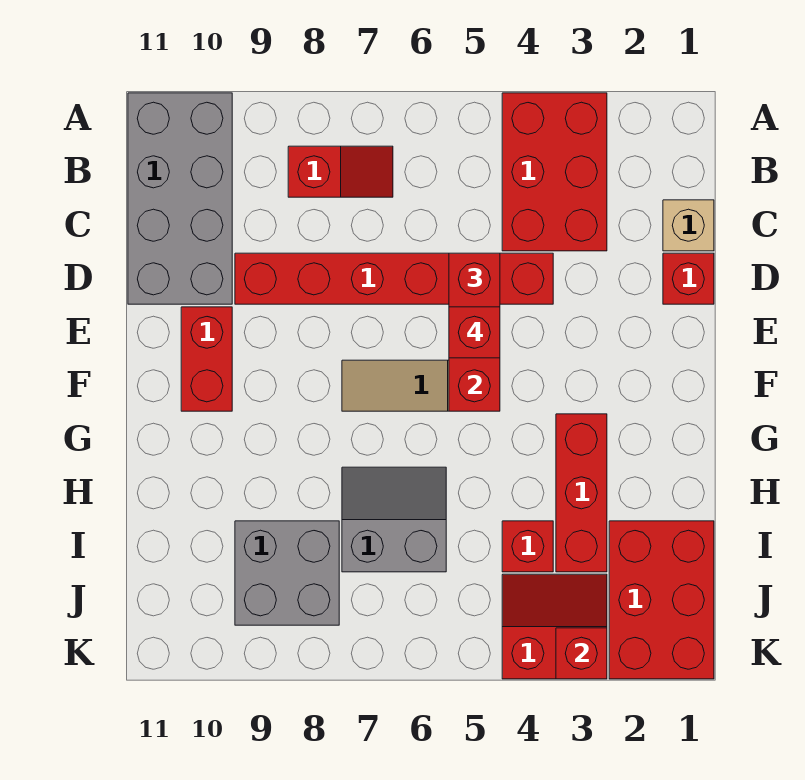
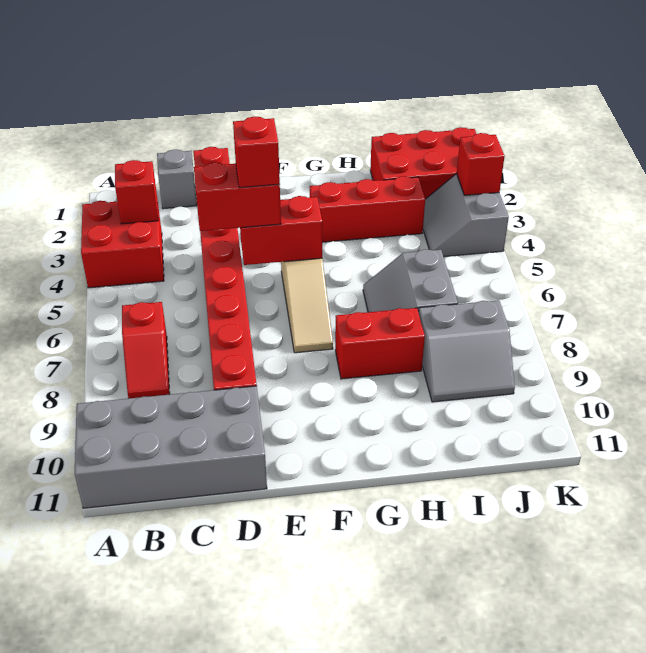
red 2x3 brick [502,93,607,251] -> red 2x2 brick [81,200,164,288]
red 1x2 slope [288,146,393,197] -> red 1x2 slope turned to [122,302,170,398]
tan 1x1 brick [663,200,714,251] -> grey 1x1 brick [157,150,197,209]
red 1x2 brick [181,307,232,411] -> red 1x2 brick moved to [335,308,425,379]
red 1x1 brick [502,521,553,572] -> red 1x1 brick moved to [115,160,158,224]
grey 2x2 brick [235,521,339,625] -> grey 2x2 slope [419,300,515,402]
red 2x2 slope [502,574,607,679] -> grey 2x2 slope [423,174,509,257]

